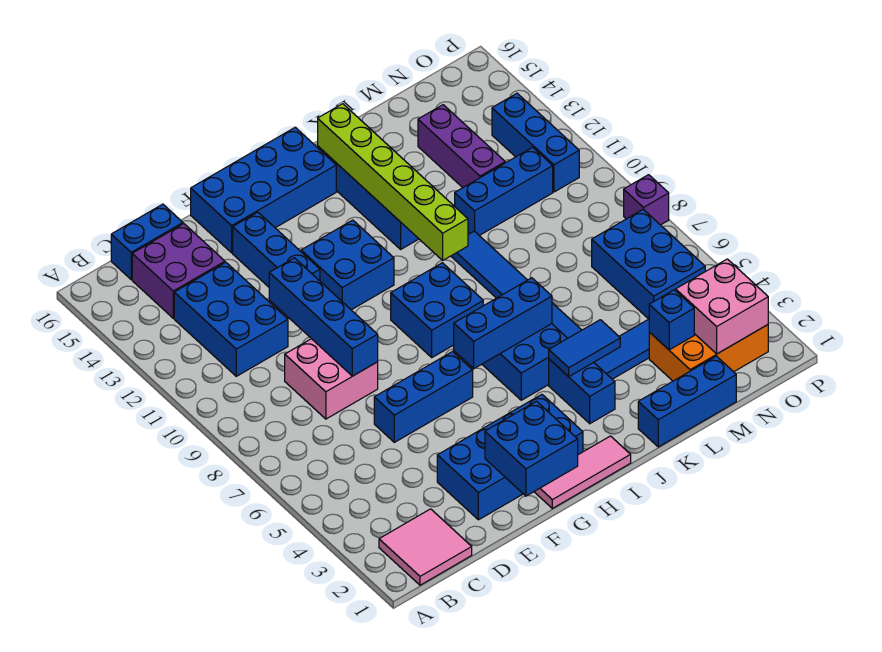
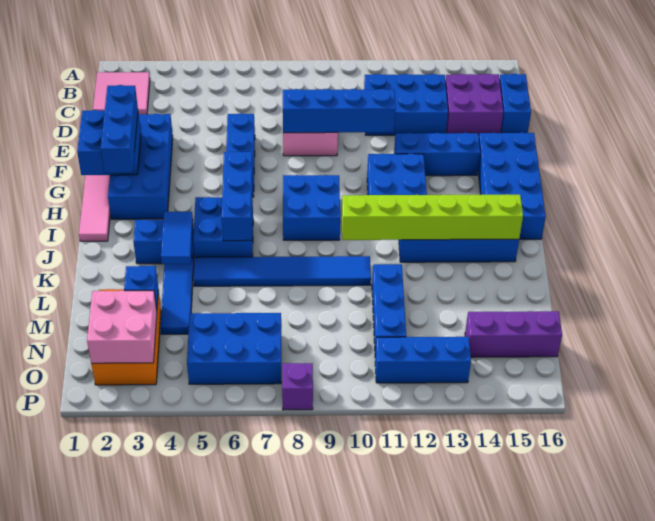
blue 1x3 brick [638,356,736,447] -> blue 1x3 brick moved to [101,85,138,173]
purple 1x3 brick [418,105,505,188] -> purple 1x3 brick moved to [465,311,562,357]

